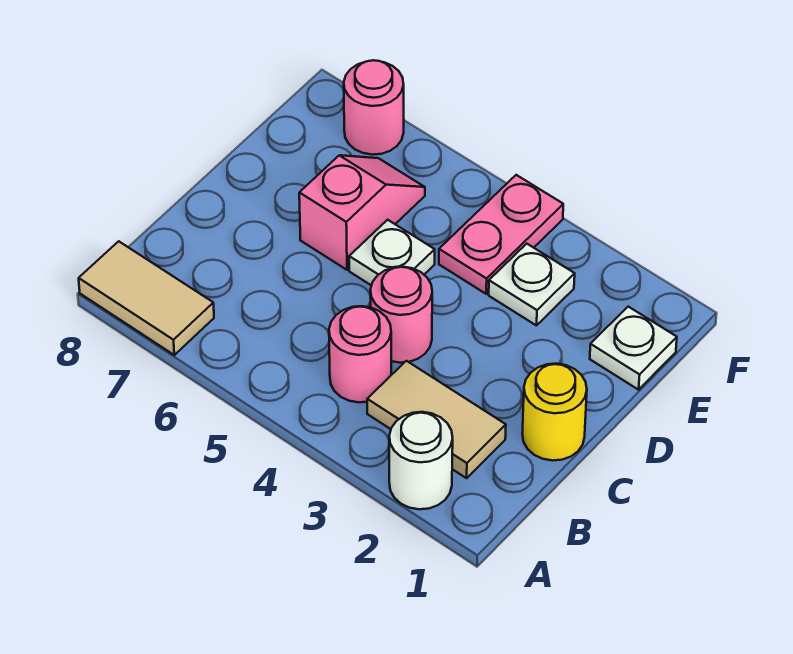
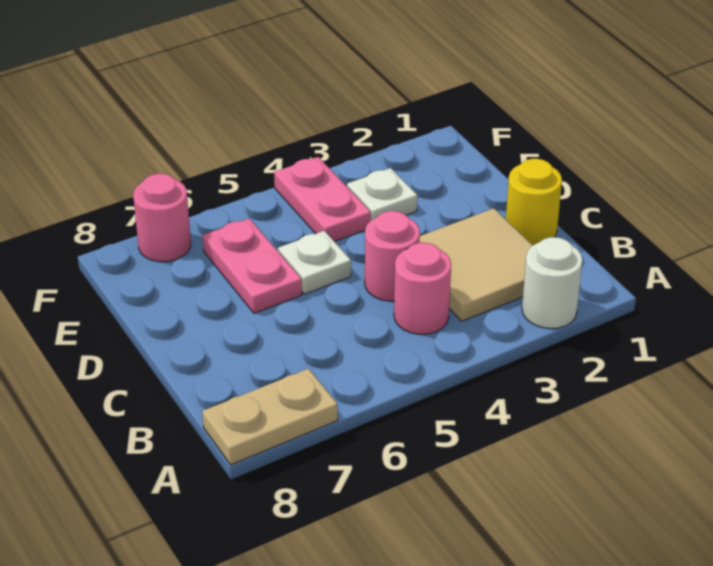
tan 1x2 tile [79,241,214,355] -> tan 1x2 plate [202,369,338,465]
tan 1x2 tile [367,361,506,478] -> tan 2x2 tile [420,208,533,321]
pink 1x2 slope [299,155,425,270] -> pink 1x2 plate [202,218,302,313]
white 1x1 plate [590,307,677,390] -> none

